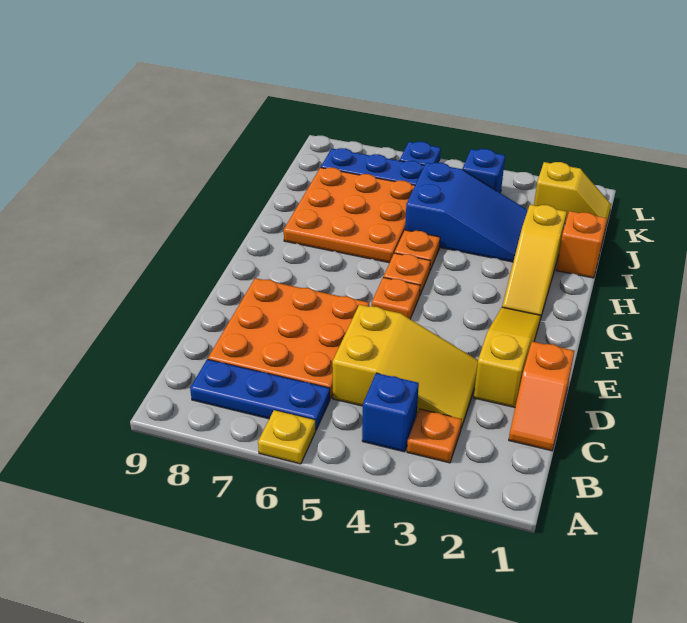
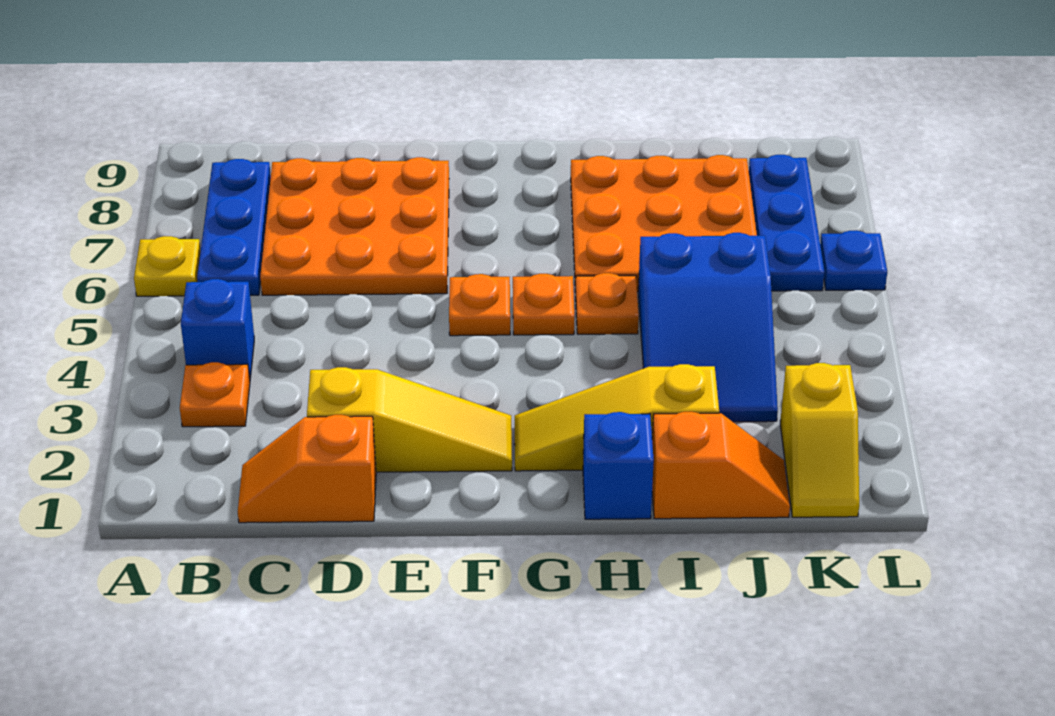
yellow 2x3 slope [332,304,478,428] -> none
blue 1x1 brick [462,149,505,193] -> blue 1x1 brick moved to [583,412,654,519]

